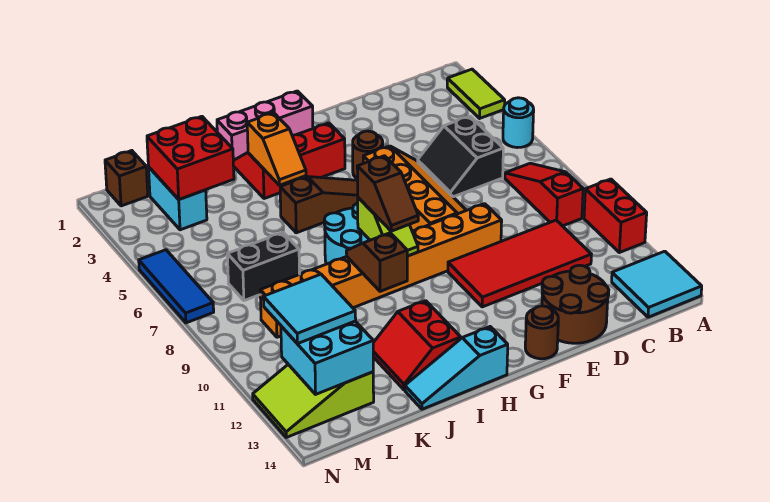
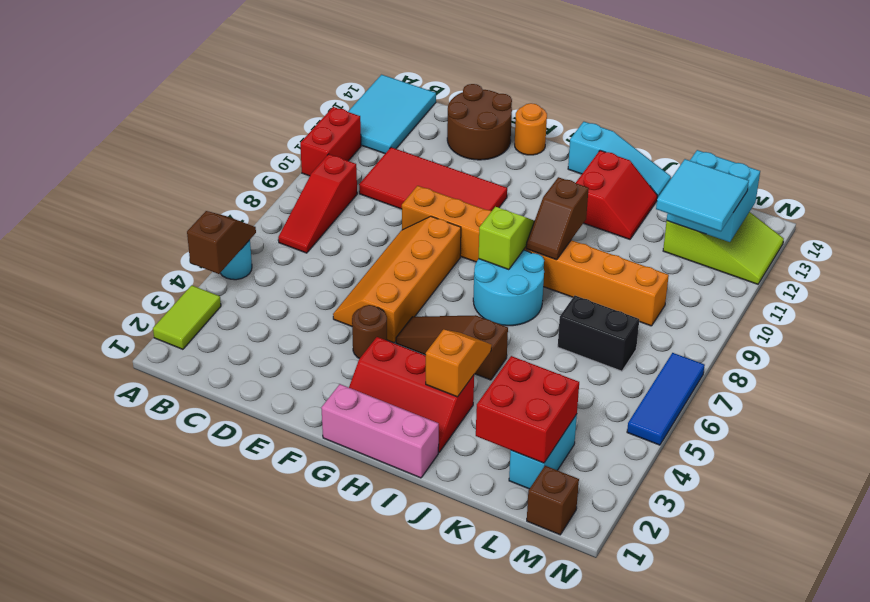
cyan 2x2 tile [612,251,702,317] -> cyan 2x3 tile [348,75,436,154]
black 2x2 slope [418,116,503,197] -> none
brown 1x1 round brick [525,306,558,359] -> orange 1x1 round brick [515,103,547,155]
brown 1x2 slope [357,156,418,231] -> brown 1x2 slope moved to [187,211,256,274]

